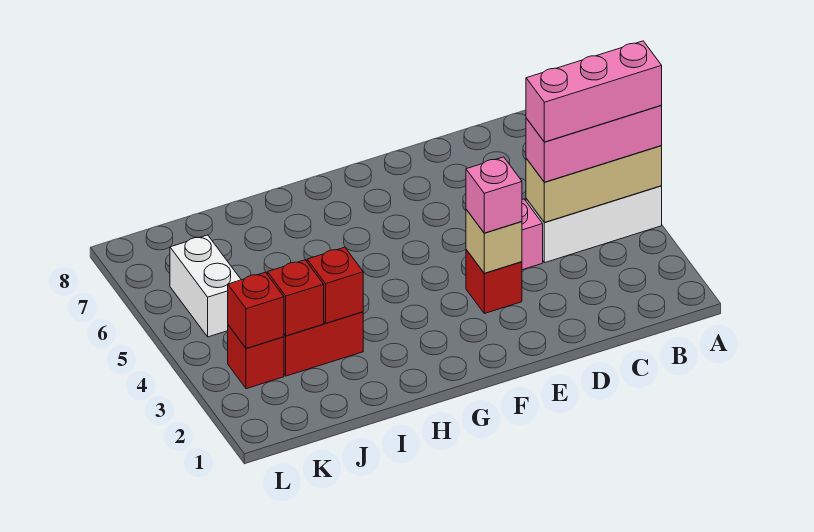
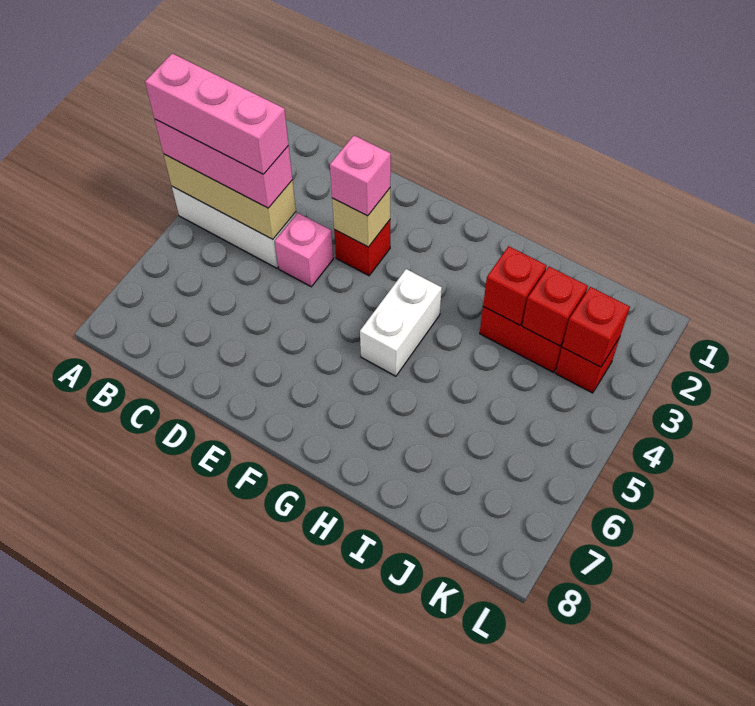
white 1x2 brick [170,235,241,337] -> white 1x2 brick moved to [360,269,442,376]

